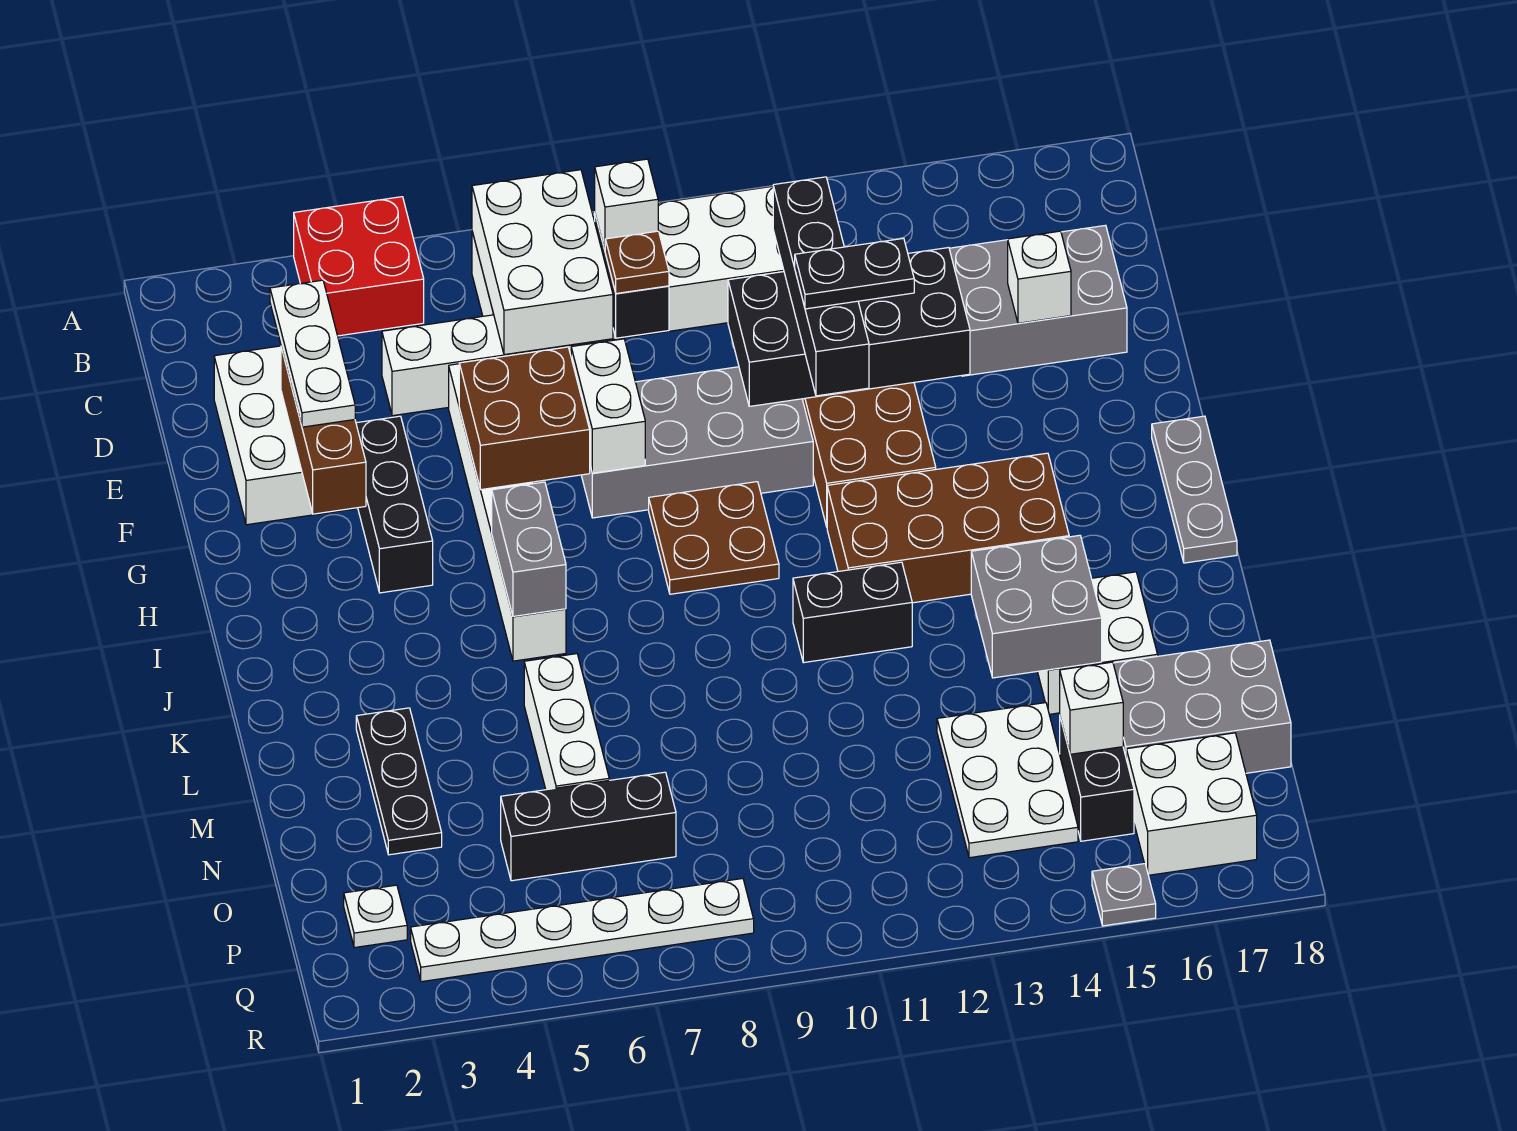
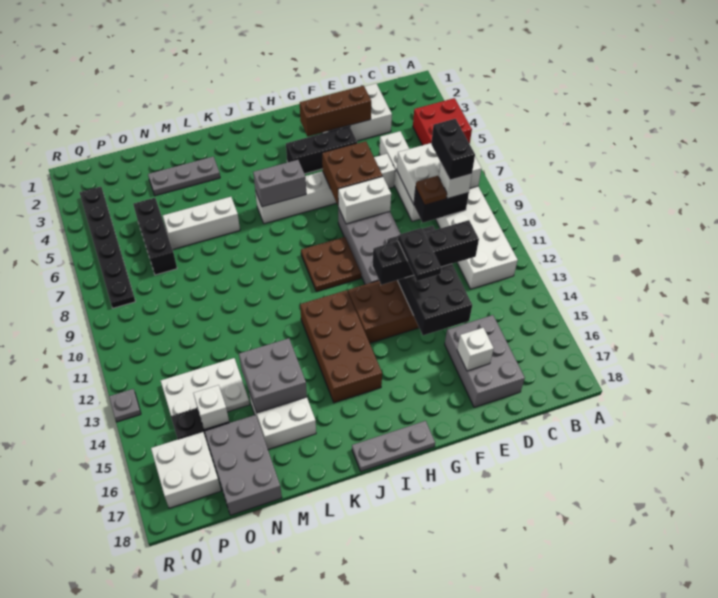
white 1x3 plate [270,280,355,427] -> none
black 1x2 brick [793,562,912,663] -> black 1x2 brick moved to [431,119,475,180]
black 1x3 plate [356,708,442,855] -> grey 1x3 plate [148,157,220,196]
white 1x1 plate [344,885,407,948] -> none
white 1x6 plate [411,879,754,982] -> black 1x6 plate [80,187,136,308]
grey 1x1 plate [1092,864,1156,926] -> grey 1x1 plate moved to [109,389,141,422]

